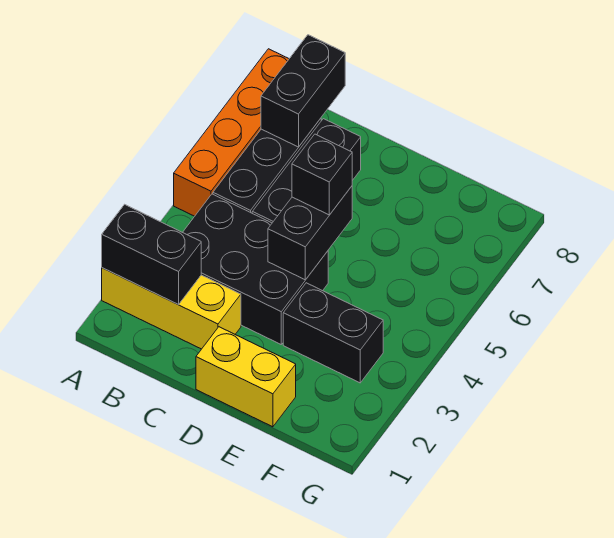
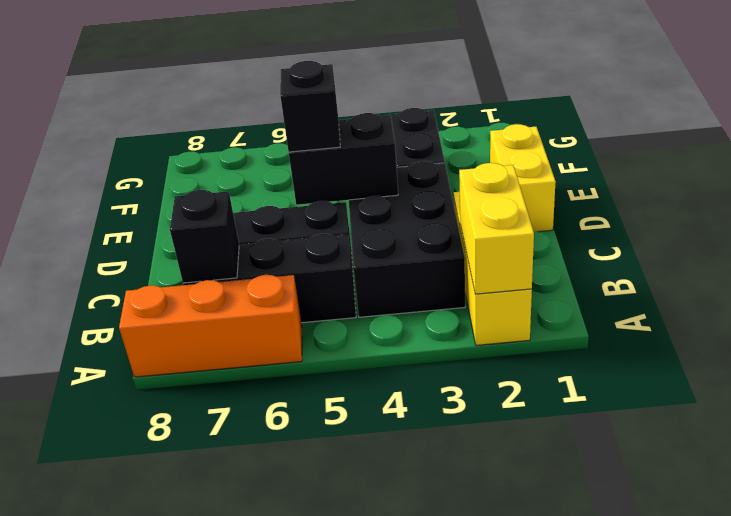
black 1x2 brick [102,204,201,304] -> yellow 1x2 brick [459,163,534,294]
orange 1x4 brick [174,49,289,216] -> orange 1x3 brick [119,275,302,377]
black 1x2 brick [261,35,345,147] -> black 1x1 brick [170,190,239,283]

